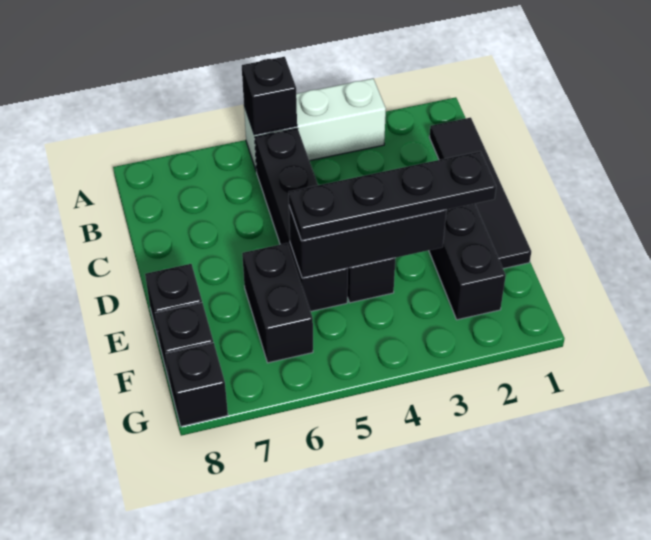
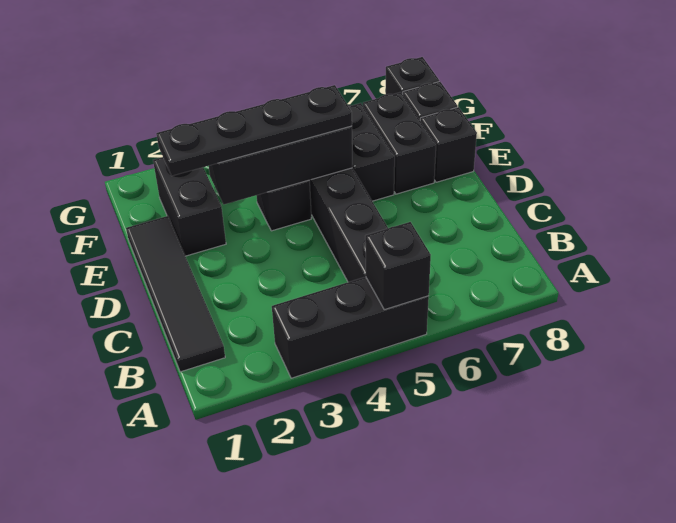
white 1x3 brick [244,79,386,171] -> black 1x3 brick [272,277,429,378]
none -> black 1x2 brick [363,92,436,194]

